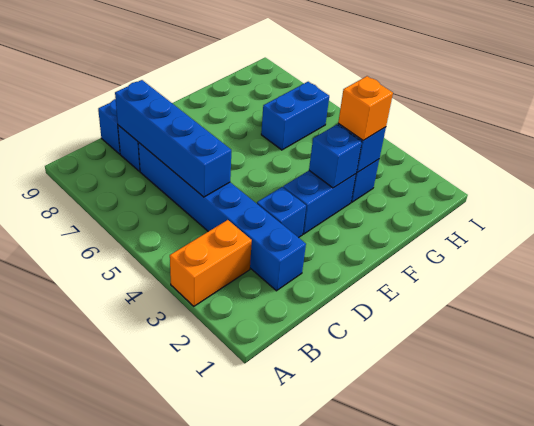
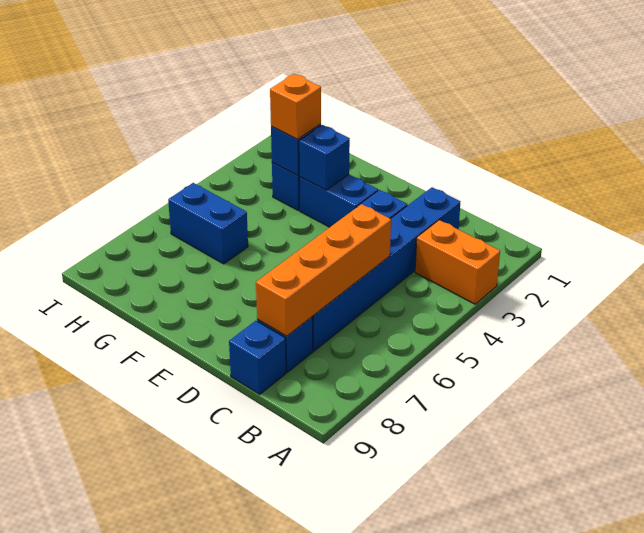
blue 1x4 brick [115,80,231,197] -> orange 1x4 brick [256,204,391,336]

